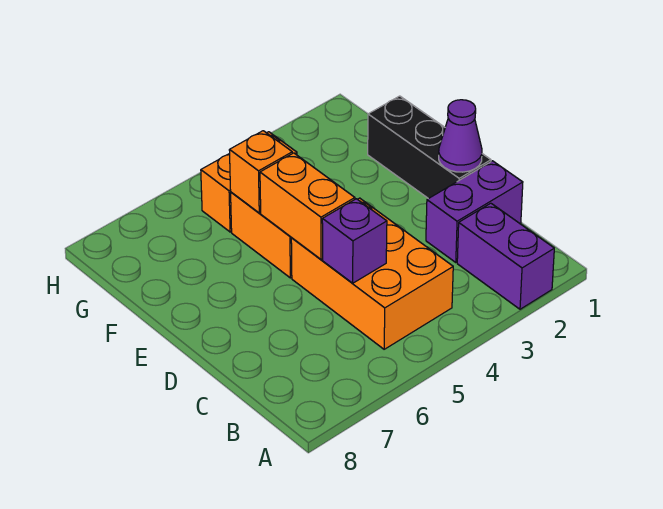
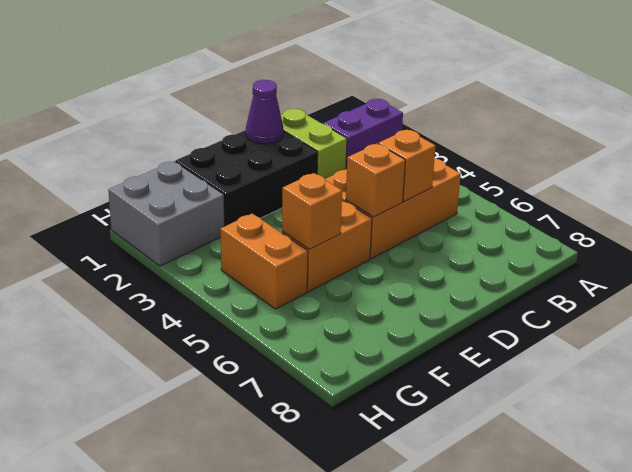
purple 1x2 brick [426,161,523,262] -> lime 1x2 brick [281,109,347,179]
purple 1x1 brick [322,199,387,283] -> orange 1x1 brick [378,130,435,202]
black 1x3 brick [368,96,491,199] -> black 2x3 brick [175,130,318,226]
orange 1x2 brick [260,153,355,259] -> orange 1x1 brick [346,144,405,217]
none -> grey 2x2 brick [108,161,224,266]

